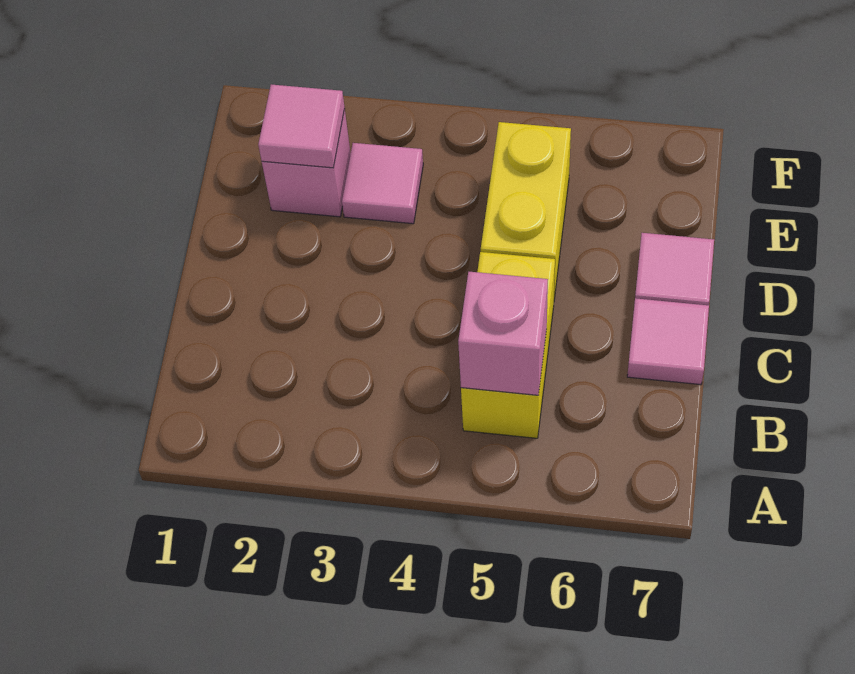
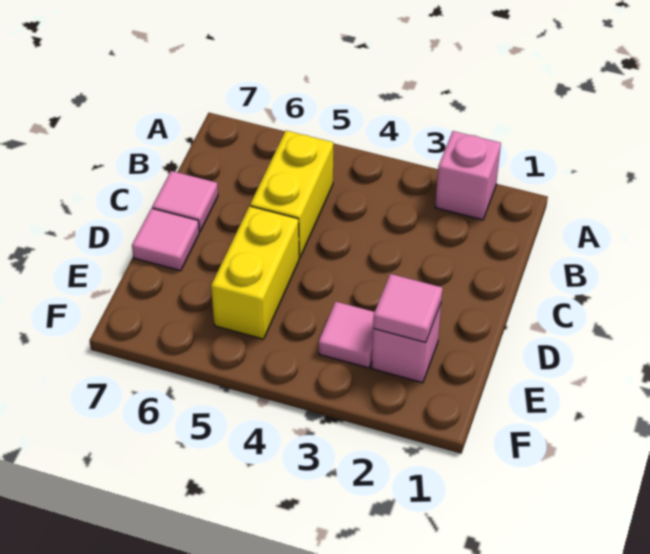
pink 1x1 brick [458,272,548,395] -> pink 1x1 brick moved to [435,131,501,220]

